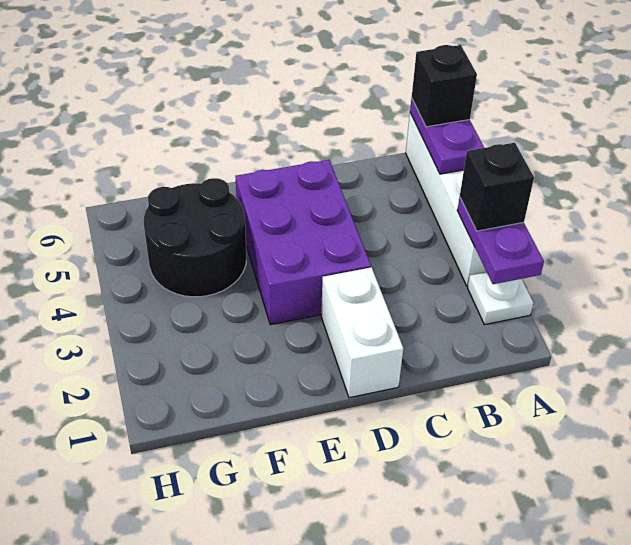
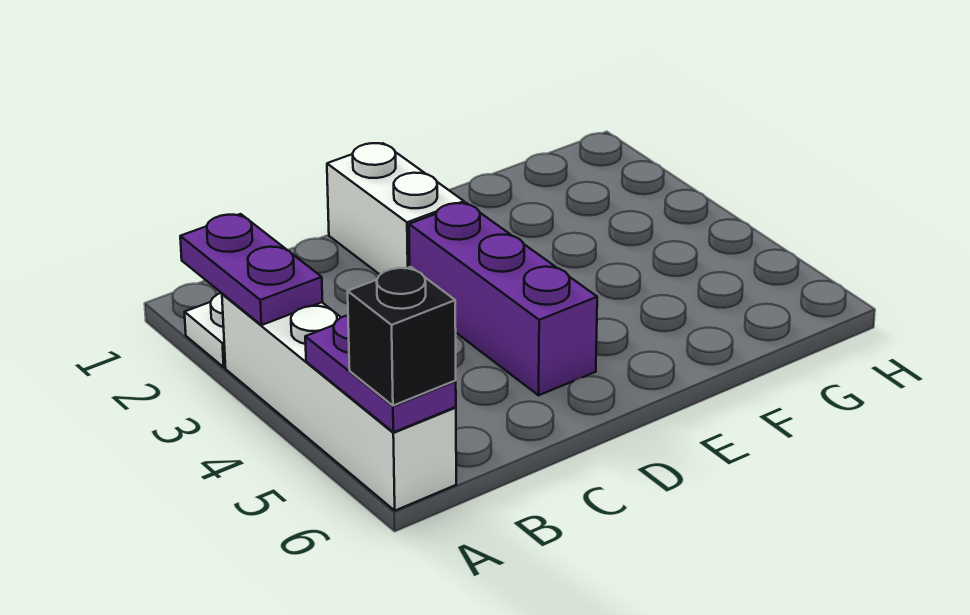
black 1x1 brick [460,143,534,231] -> none
purple 2x3 brick [235,160,371,325] -> purple 1x3 brick [409,203,597,395]
black 2x2 round brick [144,178,246,297] -> none

